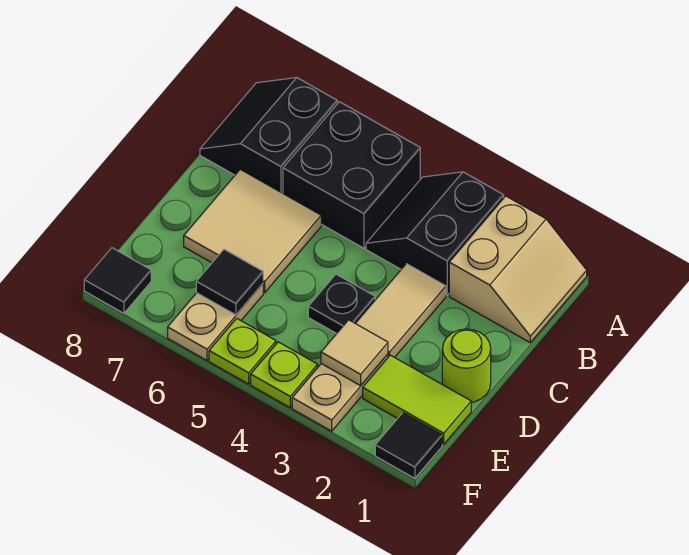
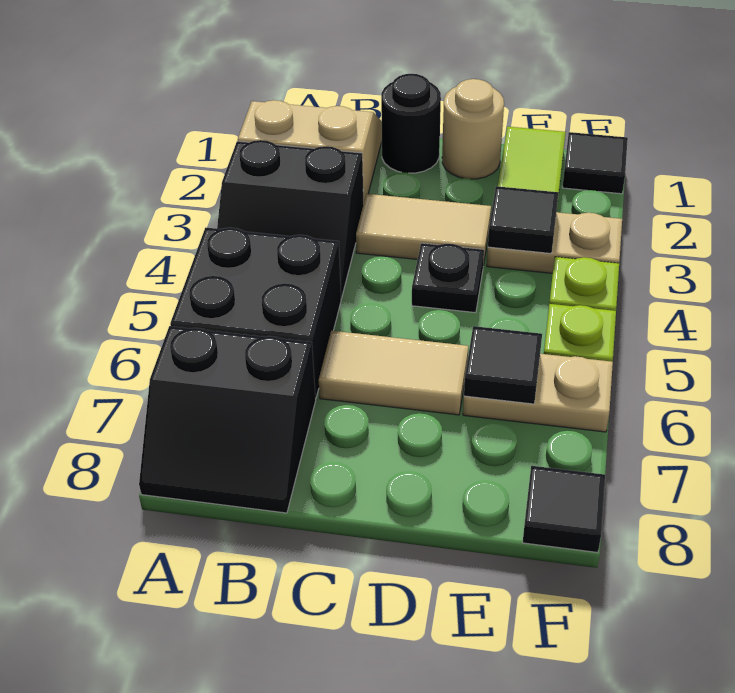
none -> black 1x1 round brick [381,74,441,173]
tan 2x2 tile [184,170,321,293] -> tan 1x2 tile [319,331,468,415]
lime 1x1 round brick [442,329,491,402] -> tan 1x1 round brick [442,79,504,179]
tan 1x1 tile [321,320,388,386] -> black 1x1 tile [488,186,559,253]

